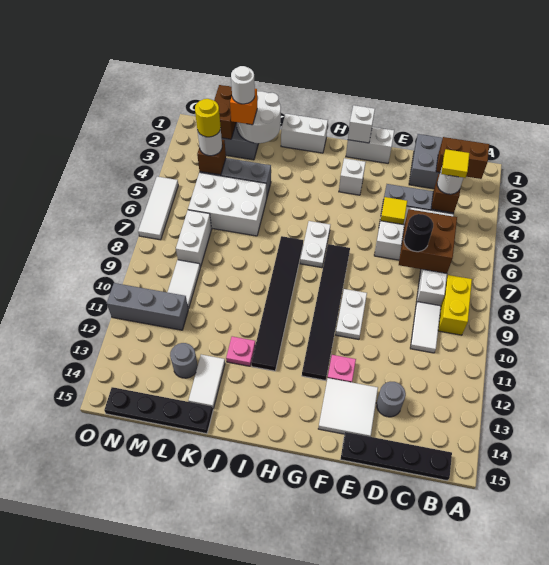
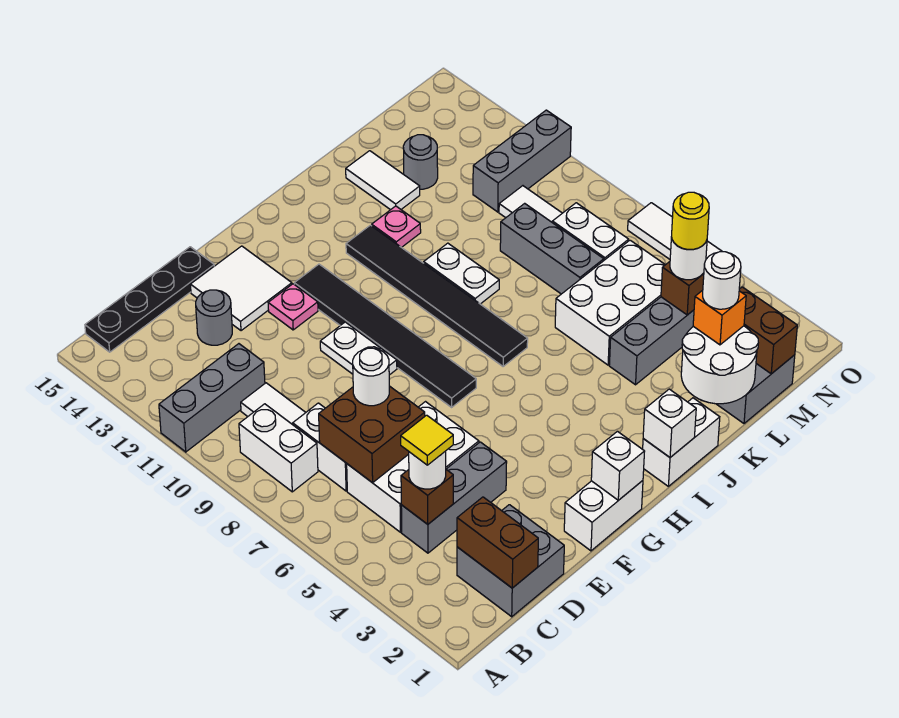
none -> grey 1x3 brick [159,344,265,452]
brown 1x2 brick [436,137,489,179] -> brown 1x2 brick turned to [457,497,538,588]
yellow 1x2 brick [438,275,472,335] -> white 1x2 brick [239,404,318,492]
black 1x1 round brick [404,214,433,252] -> white 1x1 round brick [353,348,389,406]
yellow 1x1 tile [381,197,407,224] -> none
white 1x1 brick [339,158,366,195] -> white 1x1 brick moved to [643,389,696,457]
white 1x2 plate [300,221,330,268] -> white 1x2 plate moved to [424,243,499,304]
black 1x4 plate [104,387,213,434] -> none
none -> grey 1x3 brick [500,203,604,294]

